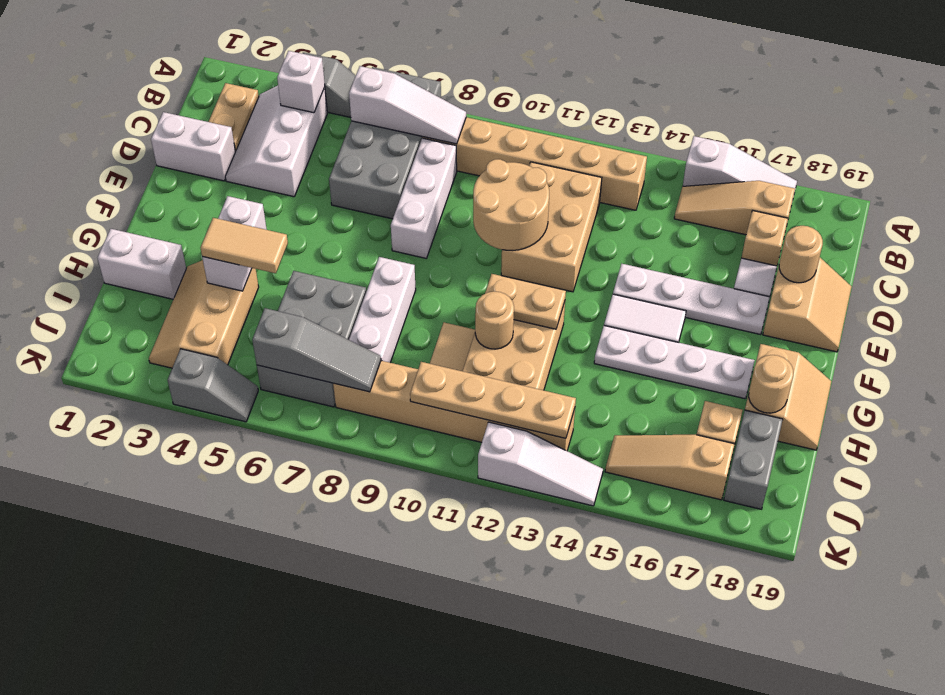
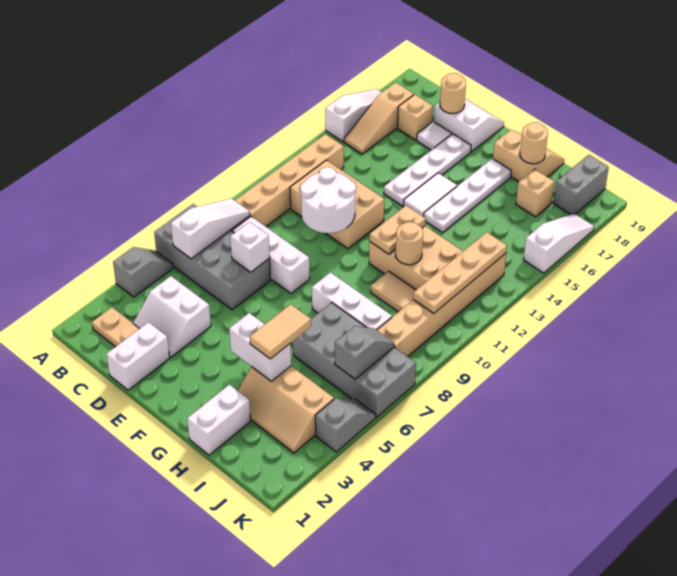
white 2x3 slope [225,86,327,197] -> white 2x2 slope [133,276,211,357]
white 1x1 brick [277,51,325,113] -> white 1x1 brick moved to [230,222,270,272]
tan 2x2 round brick [473,159,549,250] -> white 2x2 round brick [300,167,356,233]
tan 2x2 slope [763,257,852,352] -> white 2x2 slope [434,99,504,152]
grey 2x3 brick [257,271,366,407] -> grey 2x4 brick [293,303,416,417]
grey 1x2 brick [724,410,783,509] -> grey 1x2 brick turned to [553,155,609,214]
grey 1x3 slope [252,308,381,392] -> grey 1x2 slope [335,326,394,379]
tan 1x3 slope [605,435,735,500] -> none
white 1x3 slope [478,422,603,506] -> white 1x3 slope moved to [523,214,594,273]

